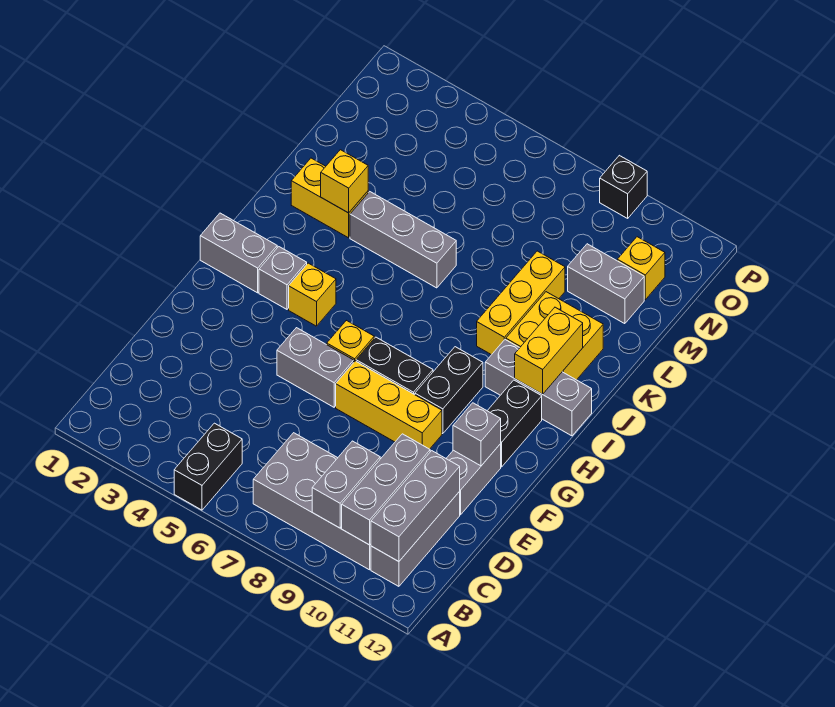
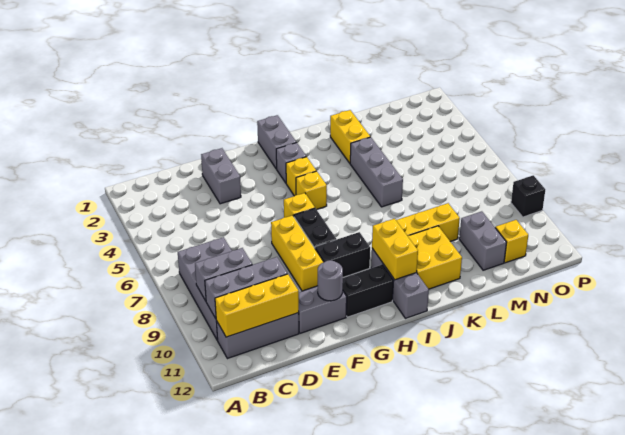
black 1x2 brick [174,423,242,510] -> none
grey 1x3 brick [371,451,460,562] -> yellow 1x3 brick [215,274,299,337]
grey 1x2 brick [277,328,354,407] -> grey 1x2 brick moved to [201,148,241,204]
grey 1x1 brick [453,403,501,466] -> grey 1x1 round brick [318,260,343,301]
yellow 1x2 brick [515,307,583,394] -> yellow 1x2 brick turned to [372,219,418,280]
yellow 1x1 brick [321,150,368,213] -> yellow 1x1 brick moved to [296,171,327,209]

